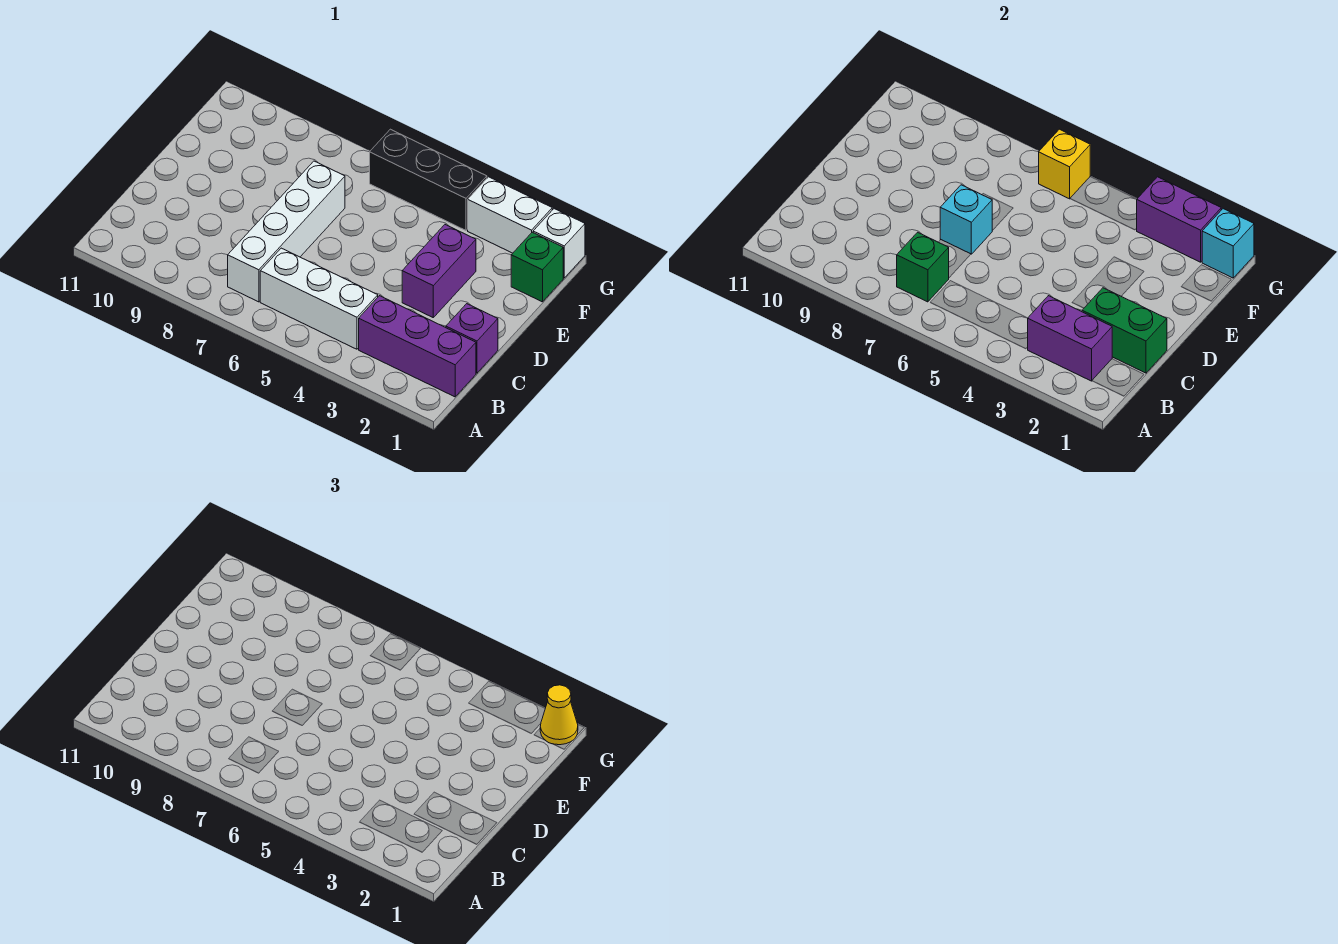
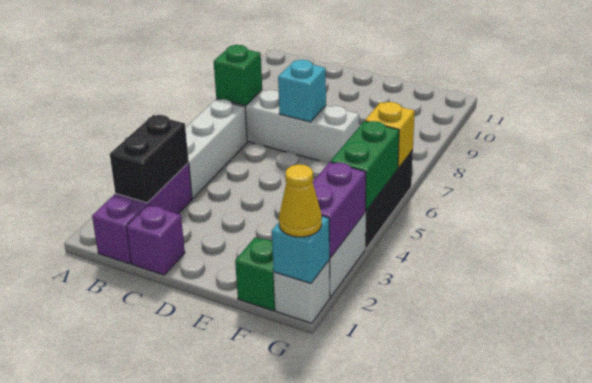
purple 1x2 brick [1028,296,1112,381] -> black 1x2 brick [110,115,189,203]
green 1x2 brick [1082,288,1167,373] -> green 1x2 brick moved to [331,121,399,211]
purple 1x2 brick [402,225,476,317] -> none

